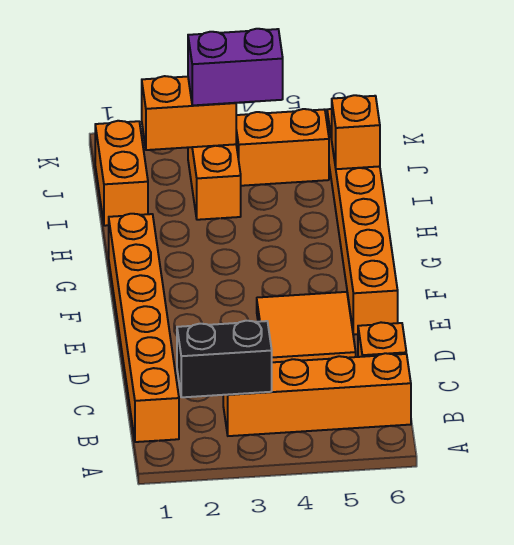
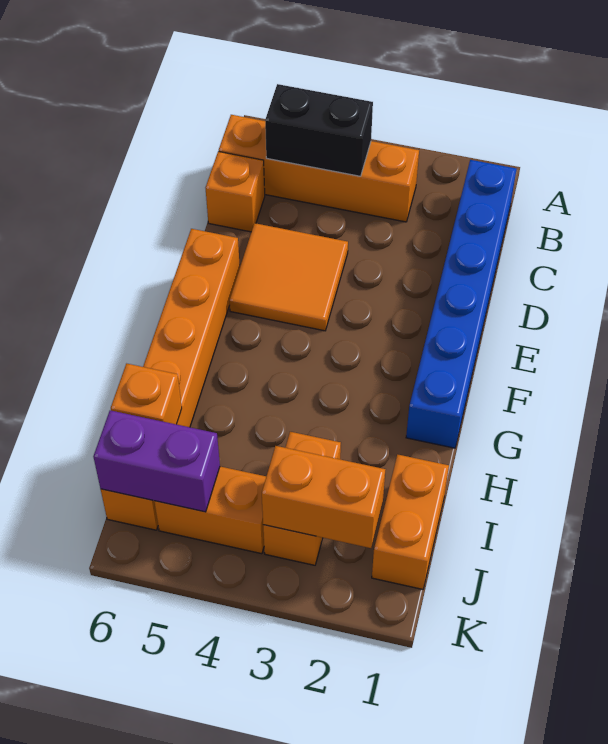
orange 1x6 brick [109,214,179,442] -> blue 1x6 brick [406,160,516,448]
black 1x2 brick [177,321,272,397] -> black 1x2 brick moved to [265,84,373,176]
purple 1x2 brick [188,29,283,105] -> purple 1x2 brick moved to [93,410,220,512]

